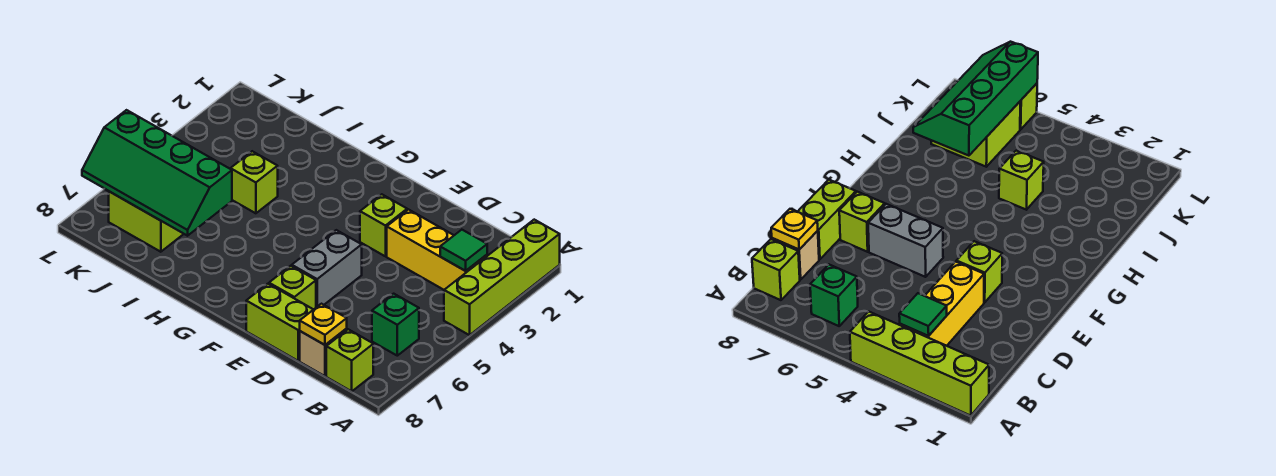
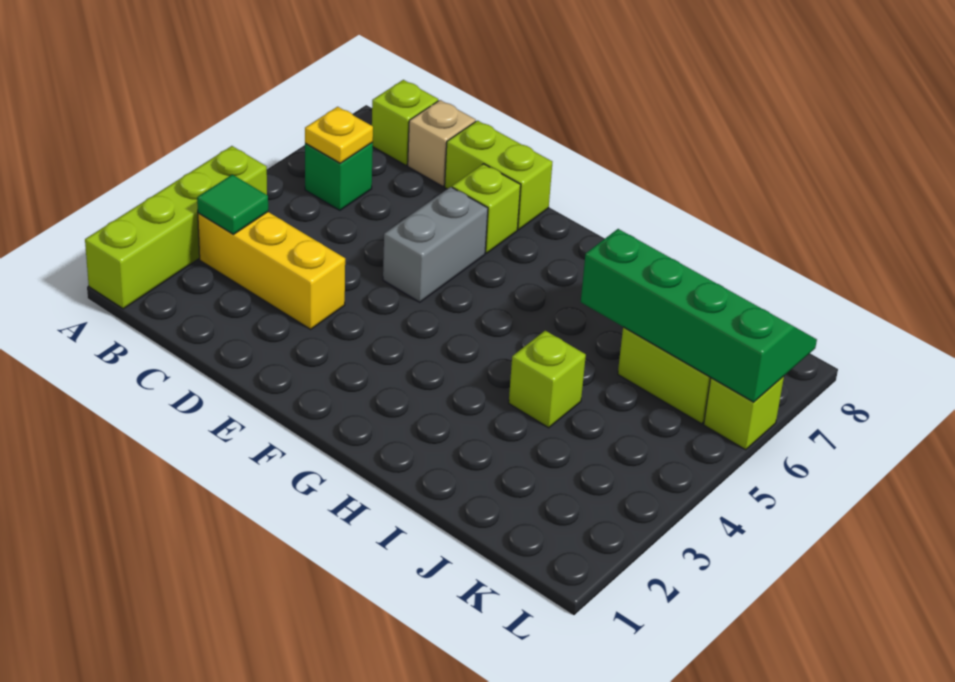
yellow 1x1 plate [300,304,347,345] -> yellow 1x1 plate moved to [305,107,373,163]
lime 1x1 brick [360,194,407,256] -> none

